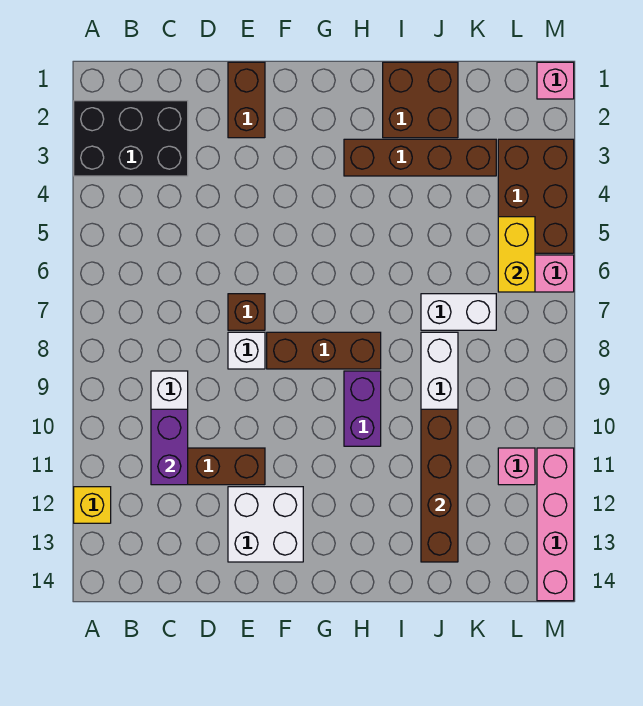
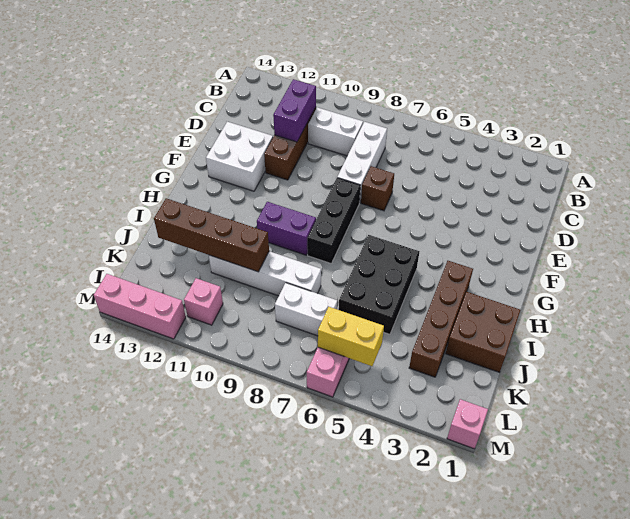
black 2x3 brick [74,101,188,176] -> black 2x3 brick moved to [339,235,420,334]
yellow 1x1 brick [74,487,111,523] -> none
purple 1x2 brick [151,409,188,485] -> purple 1x2 brick turned to [273,79,316,142]
brown 1x2 brick [228,62,265,138] -> none
white 1x1 brick [228,332,265,369] -> white 1x3 brick [337,122,387,203]
brown 1x3 brick [267,332,381,369] -> black 1x3 brick [307,178,360,263]
white 1x2 brick [421,294,496,330] -> white 1x2 brick turned to [275,283,337,336]
brown 2x3 brick [498,139,574,253] -> none
pink 1x4 brick [537,448,574,601] -> pink 1x3 brick [94,274,186,339]

